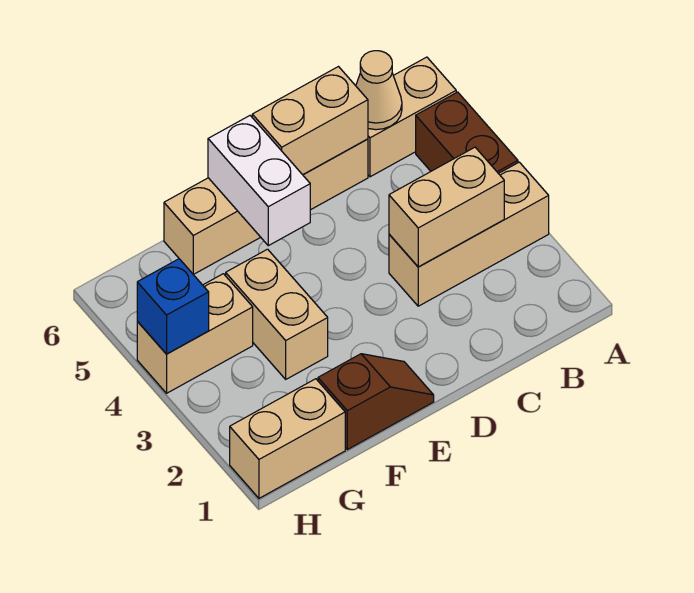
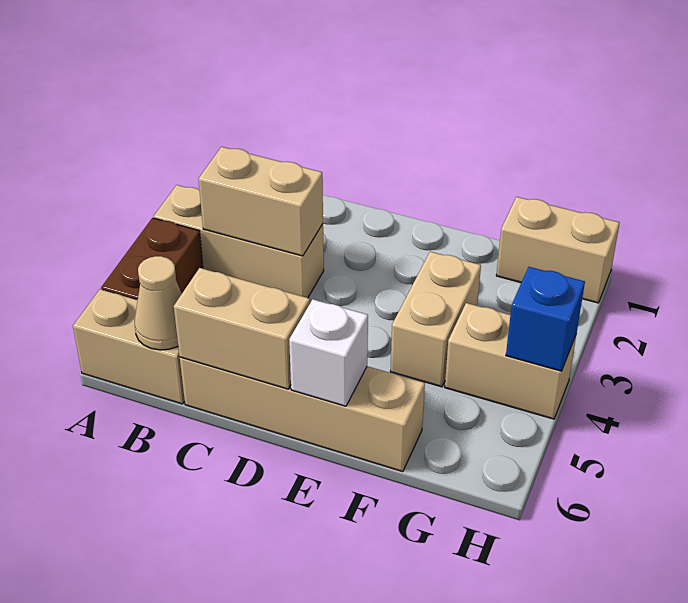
brown 1x2 slope [318,354,434,450] -> none
white 1x2 brick [208,116,310,246] -> white 1x1 brick [289,300,368,406]

